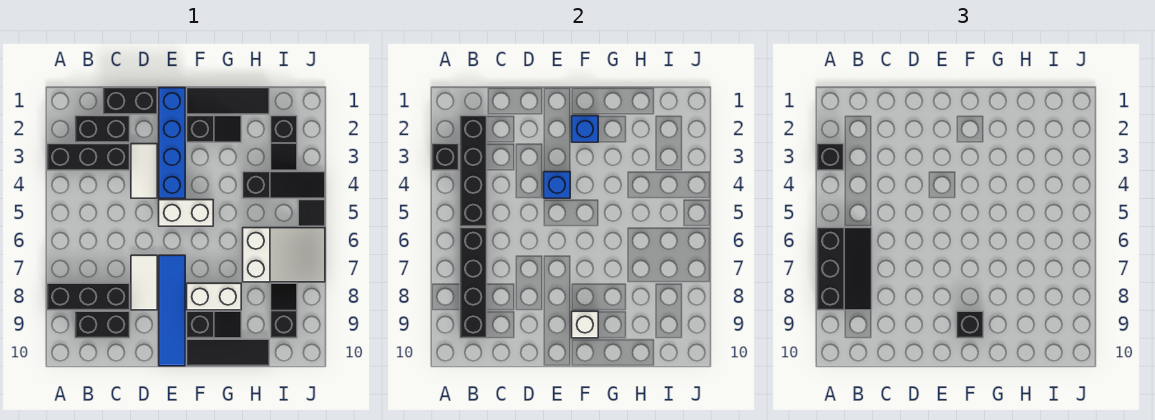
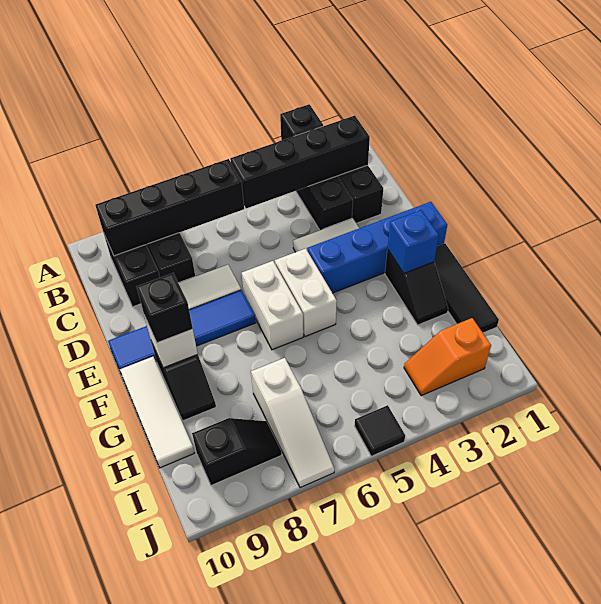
black 1x1 brick [817,144,844,170] -> none
black 2x3 slope [817,228,872,310] -> none
black 1x2 brick [103,88,157,114] -> none
blue 1x1 brick [544,172,570,198] -> none
white 1x2 brick [187,283,241,310] -> white 1x2 brick moved to [242,261,303,350]
black 1x3 tile [187,339,269,366] -> white 1x3 tile [120,357,194,468]
black 1x3 slope [243,172,325,198] -> none
white 2x3 slope [243,228,325,282] -> white 1x3 slope [251,358,334,488]
black 1x2 slope [271,116,297,170] -> orange 1x2 slope [404,318,491,396]

